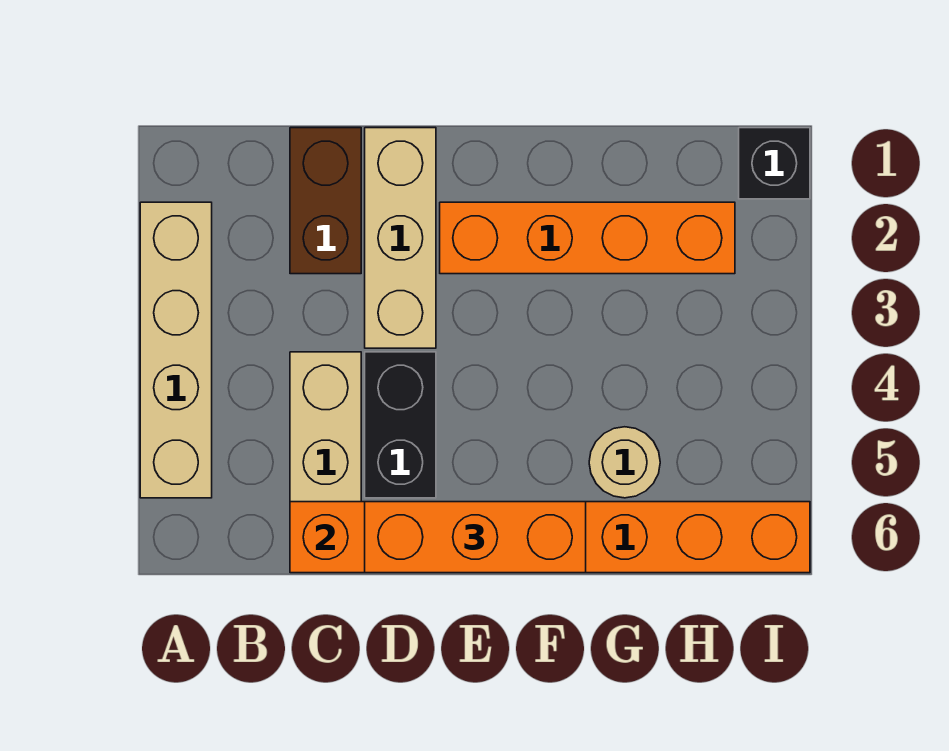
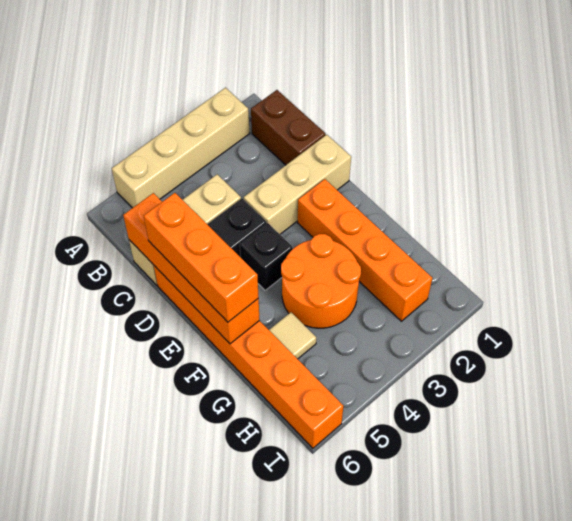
brown 1x2 brick [290,128,361,274] -> brown 1x2 brick turned to [251,90,326,165]
none -> orange 2x2 round brick [281,234,361,328]
tan 1x1 round brick [589,427,660,498] -> tan 1x1 tile [269,312,316,359]
black 1x1 brick [739,128,810,199] -> black 1x1 brick moved to [240,223,293,290]

